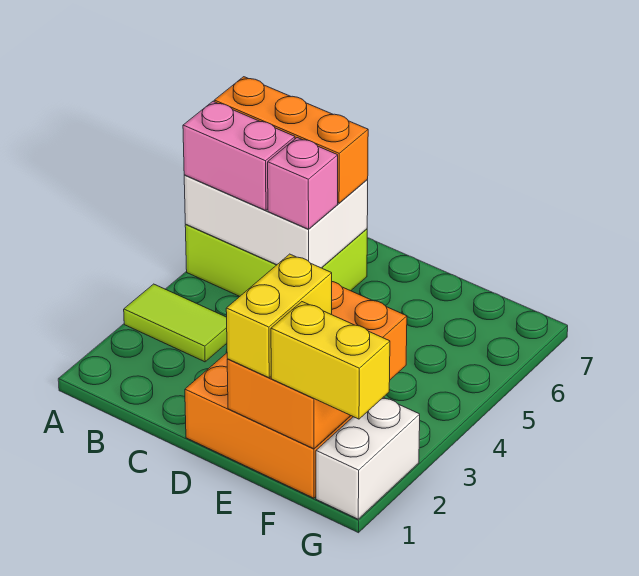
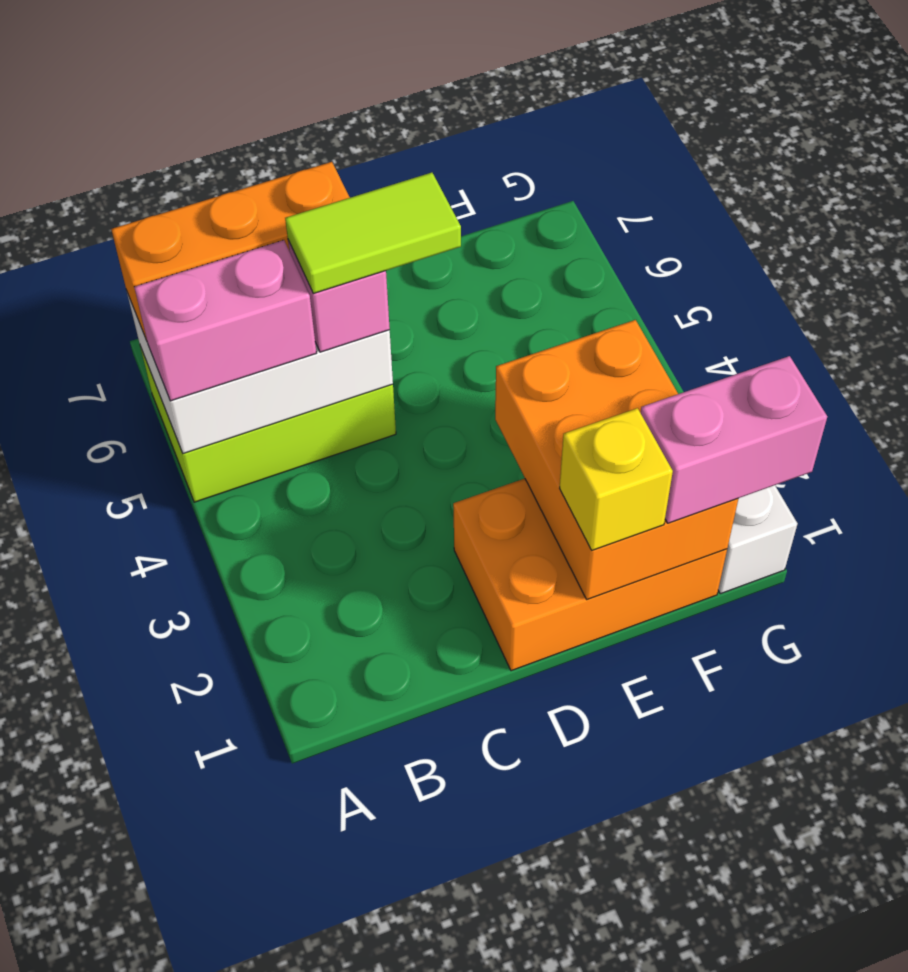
lime 1x2 tile [124,284,227,362] -> lime 1x2 tile moved to [285,173,461,294]
yellow 1x2 brick [226,254,332,378] -> yellow 1x1 brick [559,408,673,550]
yellow 1x2 brick [271,302,390,419] -> pink 1x2 brick [641,356,827,523]

